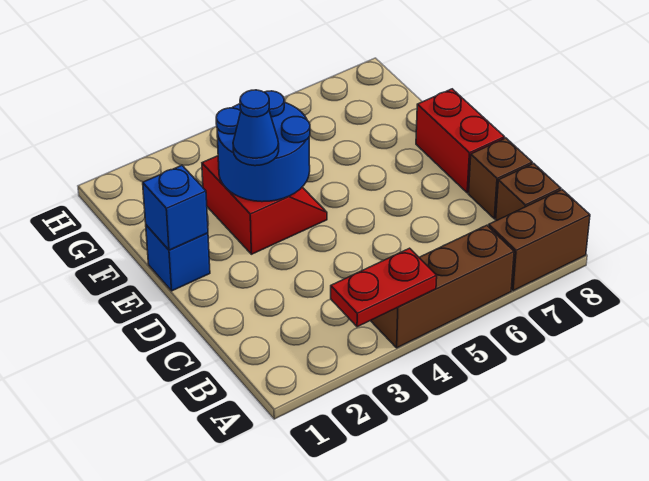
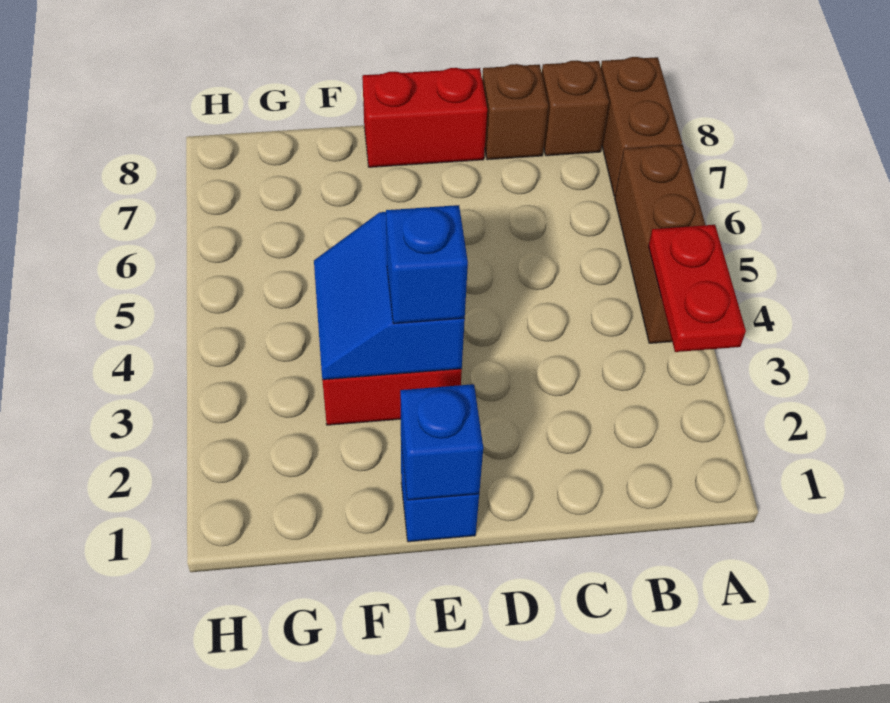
blue 2x2 round brick [216,91,310,202] -> blue 2x2 slope [314,212,465,380]
blue 1x1 cone [233,90,279,166] -> blue 1x1 brick [386,205,468,324]

